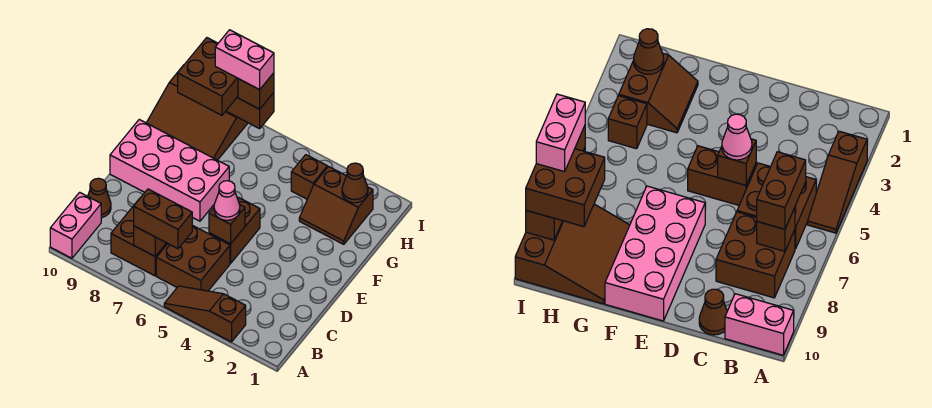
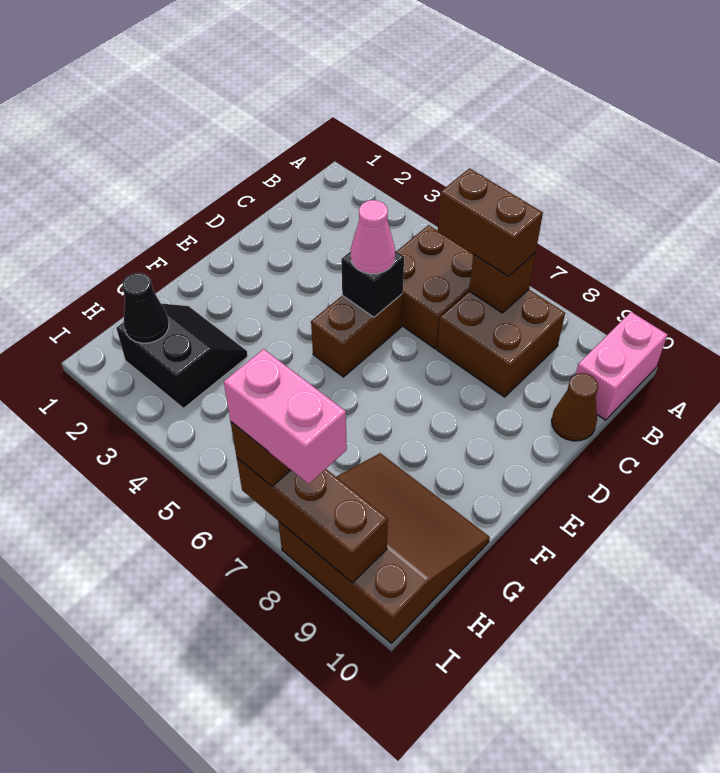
brown 1x3 slope [164,286,246,342] -> none
brown 1x1 brick [209,205,245,244] -> black 1x1 brick [341,251,404,317]
pink 2x4 brick [110,119,229,221] -> none
brown 2x2 slope [299,167,373,244] -> black 2x2 slope [116,304,248,408]
brown 1x1 cone [342,163,368,203] -> black 1x1 cone [122,273,169,343]
brown 1x1 brick [291,155,327,199] -> none
brown 2x2 brick [178,38,238,115] -> none

